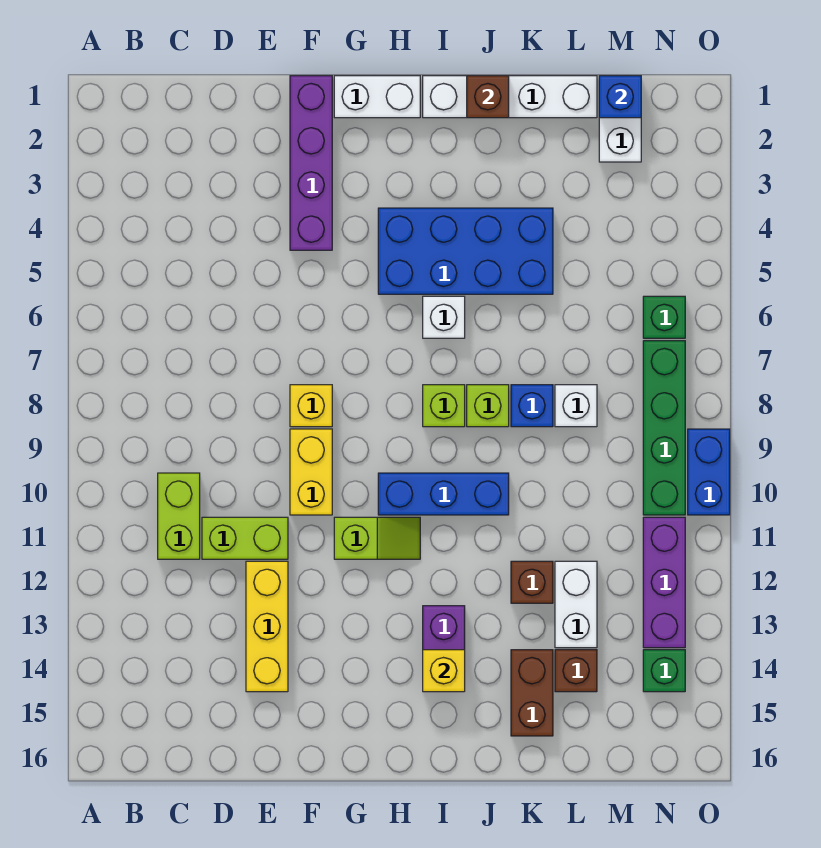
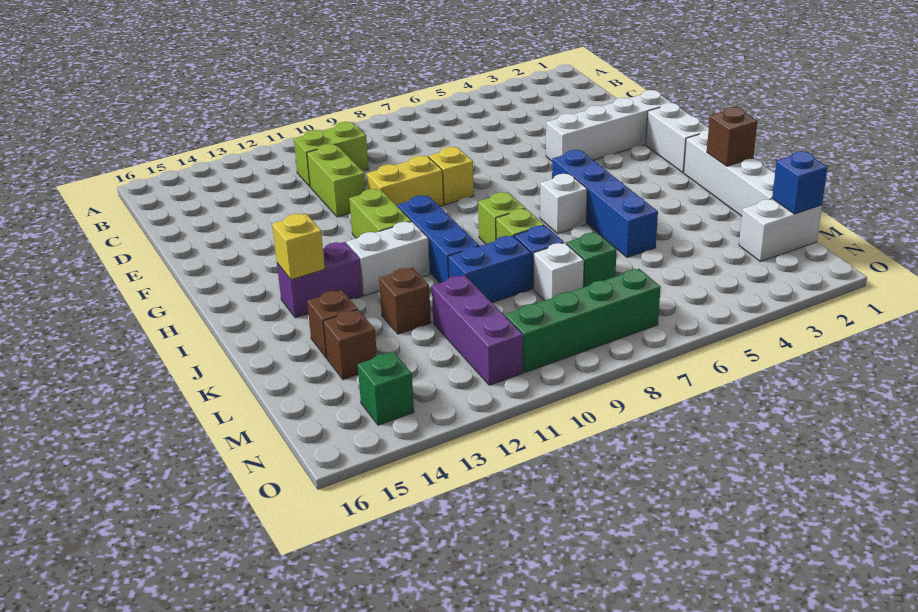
yellow 1x3 brick [246,561,288,692] -> none
purple 1x4 brick [290,76,332,250] -> white 1x4 brick [546,90,672,161]
lime 1x2 slope [334,517,420,559] -> lime 1x2 brick [349,189,411,238]
blue 2x4 brick [378,208,553,294] -> blue 1x4 brick [552,150,658,257]
brown 1x2 brick [511,650,553,736] -> brown 1x1 brick [307,290,358,358]
white 1x2 brick [555,561,597,648] -> white 1x2 brick moved to [347,222,430,295]
green 1x1 brick [643,296,685,338] -> green 1x1 brick moved to [566,232,617,287]
purple 1x3 brick [643,517,685,648] -> purple 1x3 brick turned to [432,275,523,385]
blue 1x2 brick [688,429,730,515] -> blue 1x2 brick moved to [448,236,531,303]

